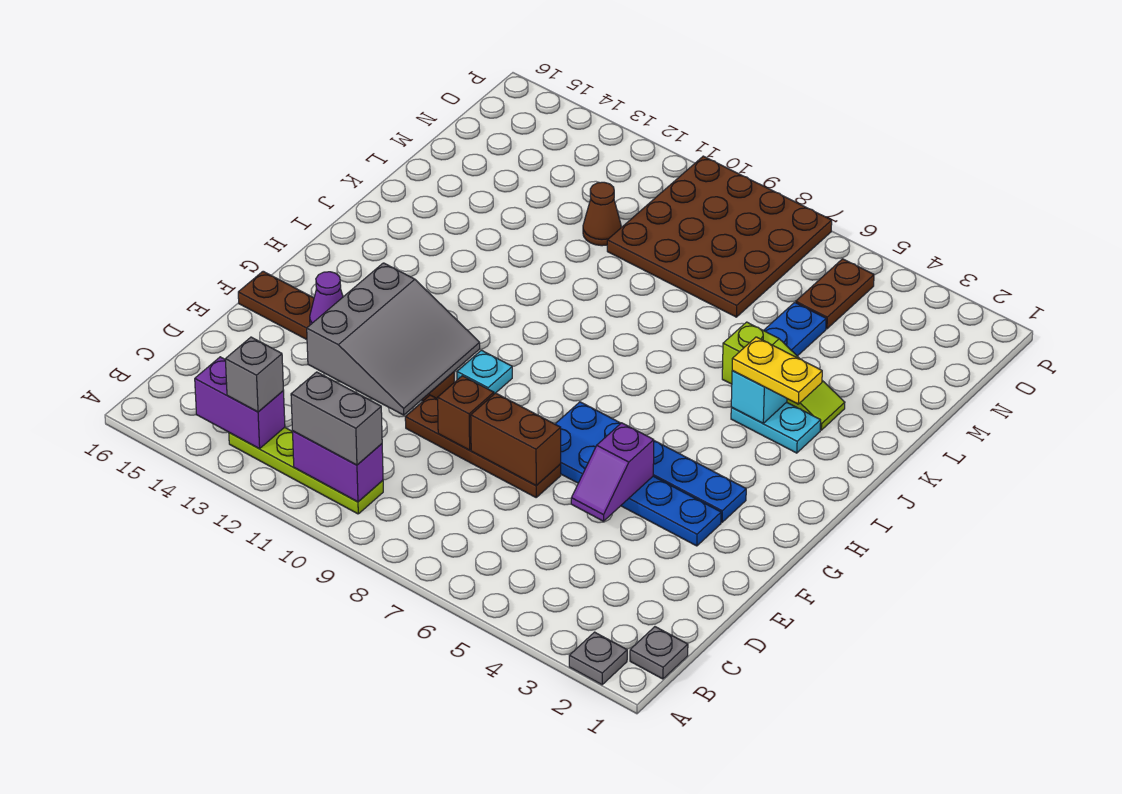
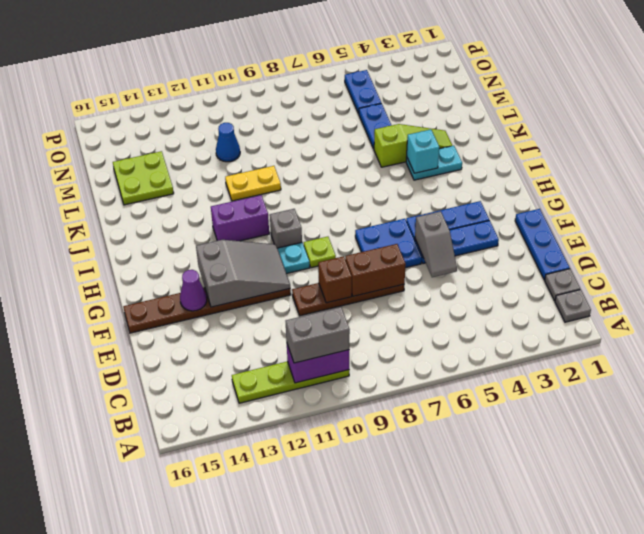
grey 1x1 plate [569,632,627,685] -> grey 1x1 plate moved to [545,269,580,301]
purple 1x2 brick [195,357,285,449] -> purple 1x2 brick moved to [211,195,269,241]
grey 1x1 brick [225,337,283,412] -> grey 1x1 brick moved to [270,209,302,248]
none -> blue 1x3 plate [515,209,570,280]
purple 1x2 slope [571,423,654,521] -> grey 1x2 slope [415,211,457,277]
grey 3x3 slope [307,263,480,415] -> grey 2x3 slope [196,240,290,307]
none -> lime 1x1 plate [304,237,336,268]
yellow 1x2 plate [732,337,822,404] -> yellow 1x2 plate moved to [225,166,281,201]
none -> lime 2x2 plate [113,151,174,205]
brown 4x4 plate [607,156,832,317] -> none
brown 1x1 cone [583,182,621,246] -> blue 1x1 cone [216,123,240,162]
brown 1x2 plate [796,259,874,329] -> blue 1x2 plate [345,70,381,114]

